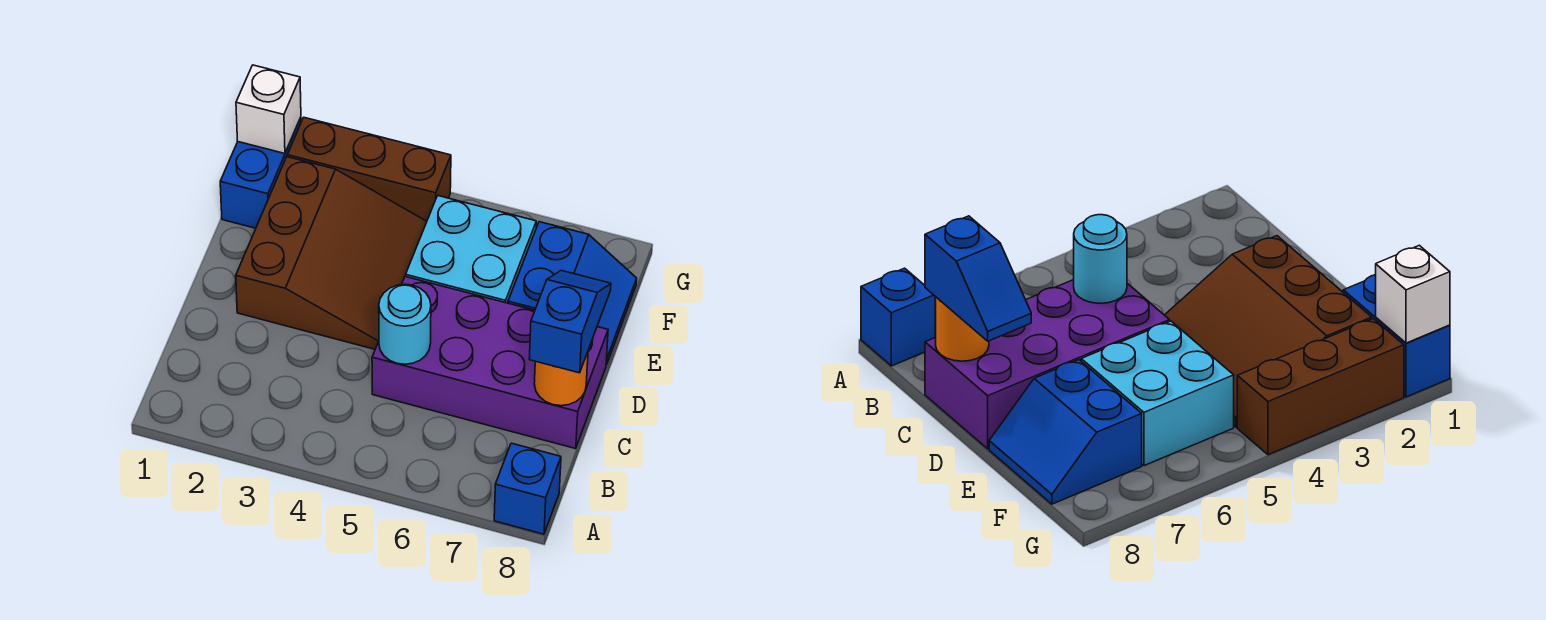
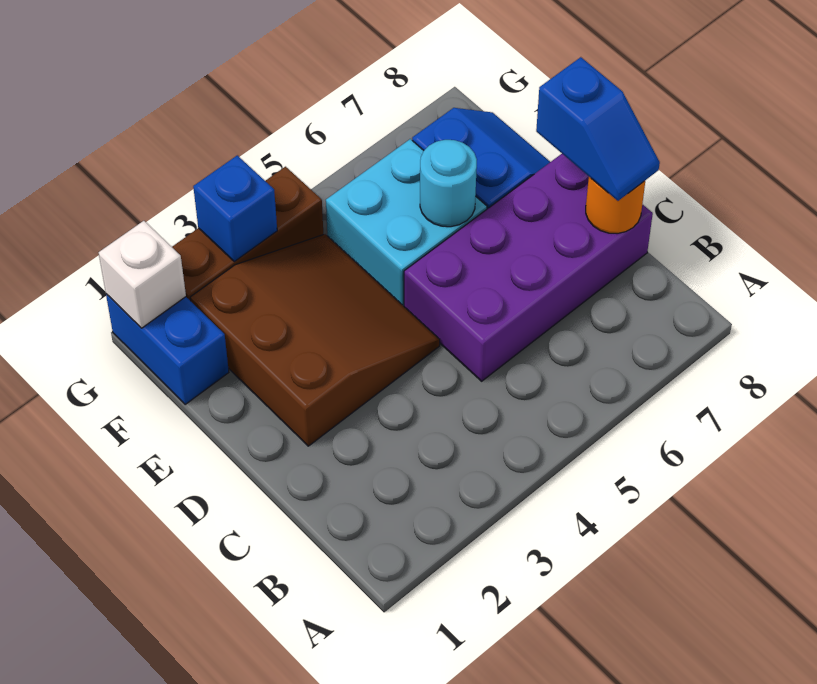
blue 1x1 brick [494,443,561,534] -> blue 1x1 brick moved to [193,155,277,261]
cyan 1x1 round brick [379,284,431,364] -> cyan 1x1 round brick moved to [420,140,477,227]
blue 1x2 slope [529,270,611,373] -> blue 1x2 slope turned to [536,57,660,201]

